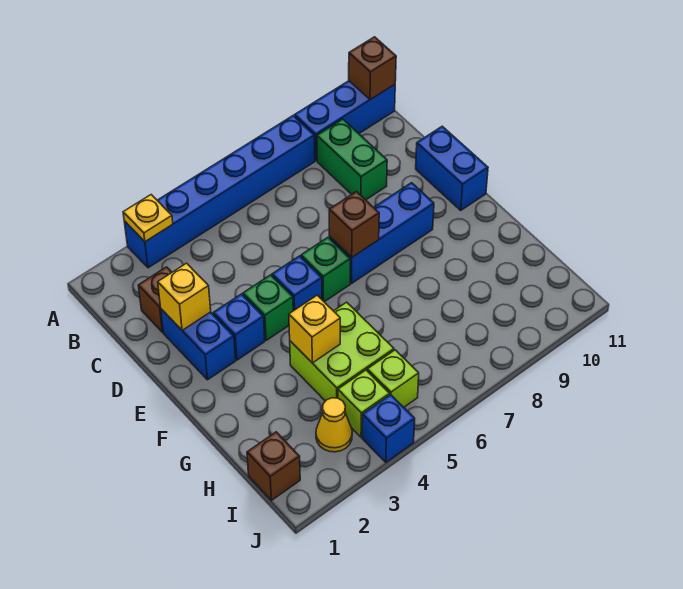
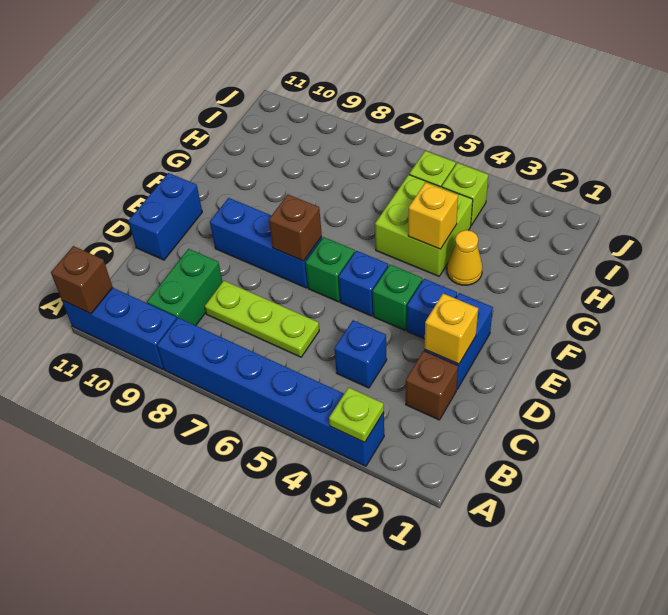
yellow 1x1 plate [123,195,173,242] -> lime 1x1 plate [329,387,384,442]
none -> lime 1x3 plate [205,281,319,357]
brown 1x1 brick [247,432,300,500] -> none
yellow 1x1 cone [316,398,352,452] -> yellow 1x1 cone moved to [447,230,482,285]
blue 1x1 brick [362,395,415,462] -> blue 1x1 brick moved to [334,320,387,388]

